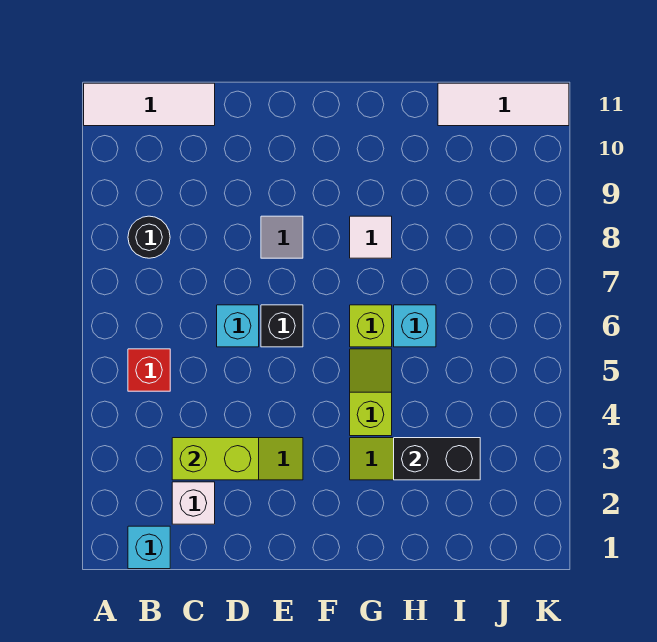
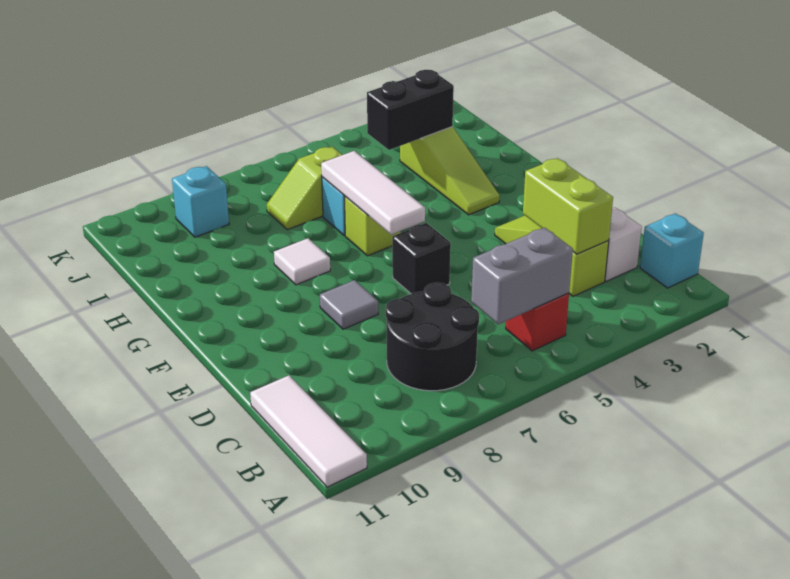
none -> grey 1x2 brick [471,228,573,324]
black 1x1 round brick [128,216,170,258] -> black 2x2 round brick [386,283,479,391]
cyan 1x1 brick [217,305,259,347] -> cyan 1x1 brick moved to [172,166,229,237]
lime 1x2 slope [350,349,392,436] -> lime 1x2 slope moved to [267,147,342,230]
black 1x2 brick [394,438,480,480] -> black 1x2 brick turned to [367,70,454,150]
white 1x3 tile [438,83,569,126] -> white 1x3 tile moved to [321,151,425,235]

